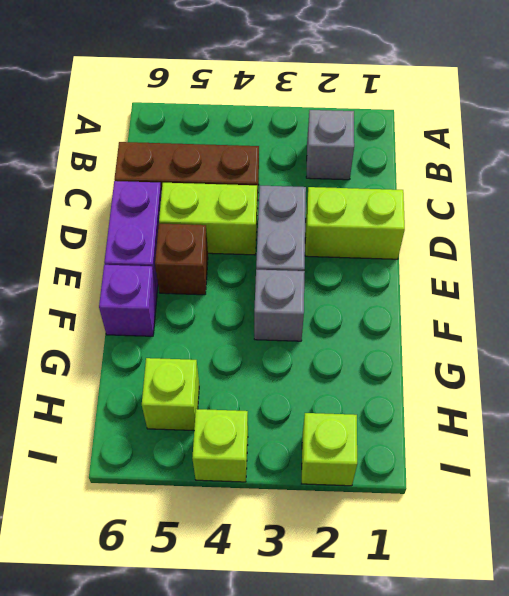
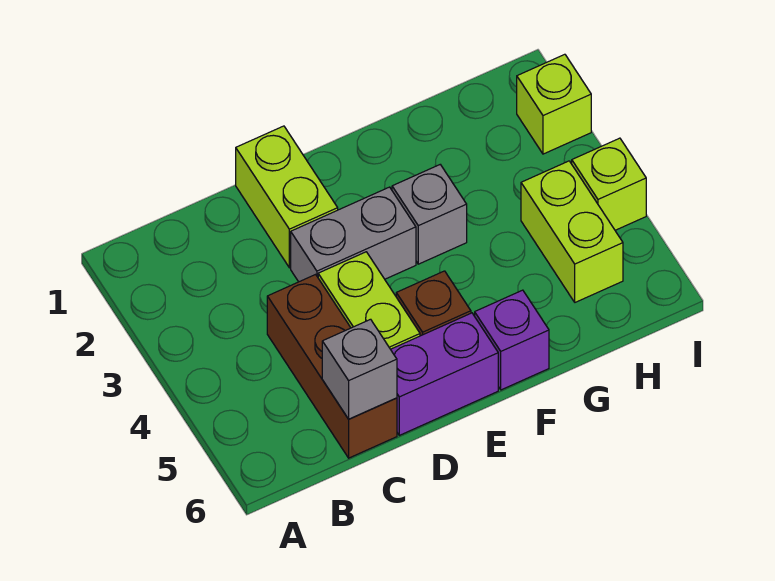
grey 1x1 brick [306,110,354,180] -> grey 1x1 brick moved to [322,319,397,419]
lime 1x1 brick [142,358,199,430] -> lime 1x2 brick [521,161,623,302]

